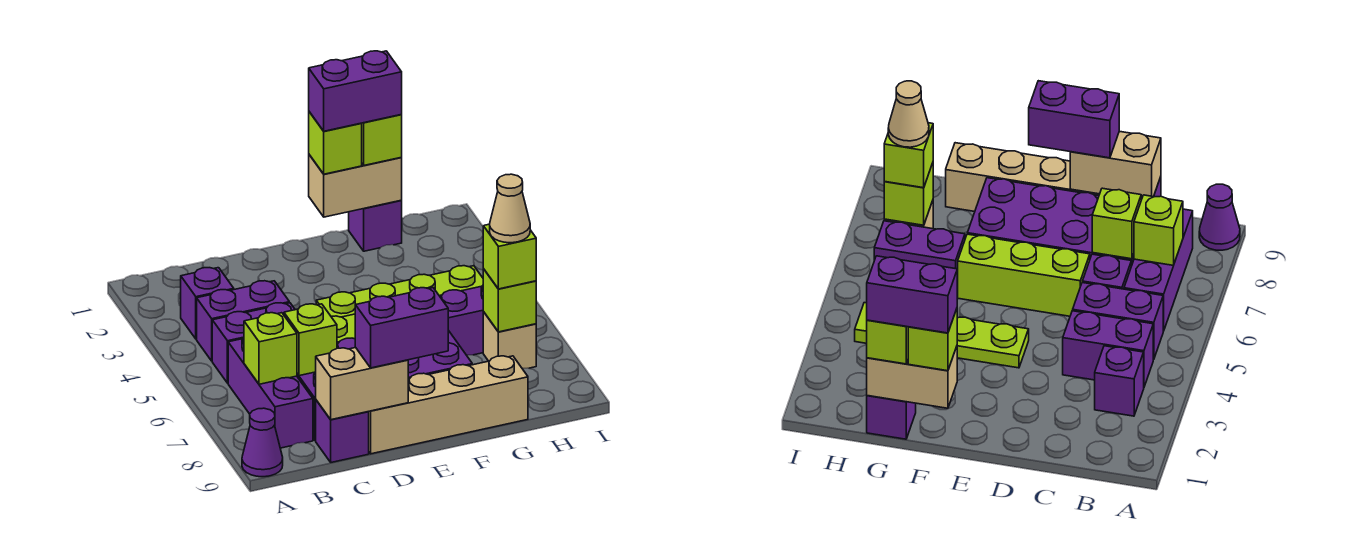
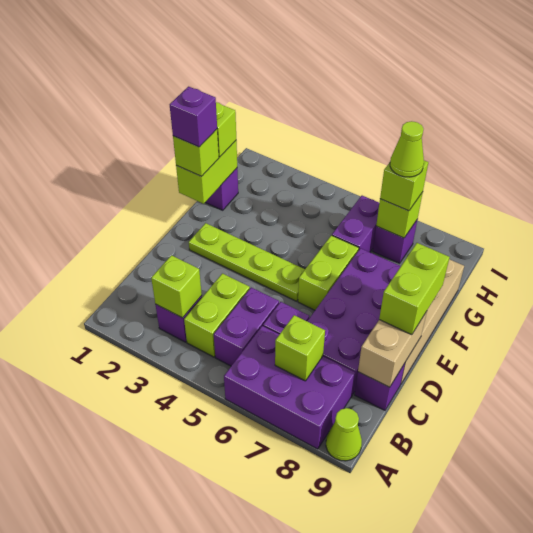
purple 1x1 cone [242,408,283,477] -> lime 1x1 cone [326,408,362,461]
purple 1x2 brick [197,281,289,361] -> lime 1x2 brick [184,273,250,357]
purple 1x3 brick [228,338,313,448] -> purple 2x3 brick [224,326,355,449]
lime 1x1 brick [284,304,337,376] -> lime 1x1 brick moved to [151,255,202,318]
lime 1x3 brick [957,234,1090,316] -> lime 1x2 brick [298,235,359,310]
purple 1x2 brick [355,288,448,368] -> lime 1x2 brick [379,243,449,335]
lime 1x4 plate [316,266,483,317] -> lime 1x4 plate turned to [189,223,305,301]
tan 1x2 brick [309,155,402,217] -> lime 1x2 brick [176,141,237,204]
purple 1x2 brick [309,51,402,131] -> purple 1x1 brick [170,87,217,147]
tan 1x1 brick [483,312,536,368] -> purple 1x1 brick [373,220,417,263]
tan 1x1 cone [490,174,530,243] -> lime 1x1 cone [390,121,424,177]

